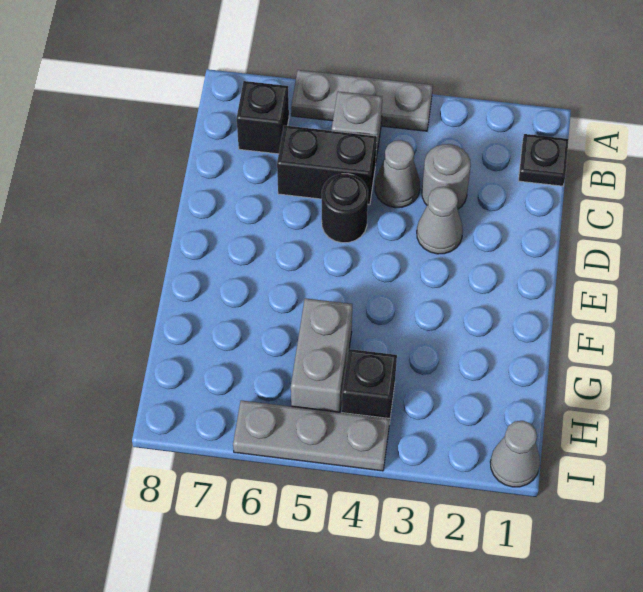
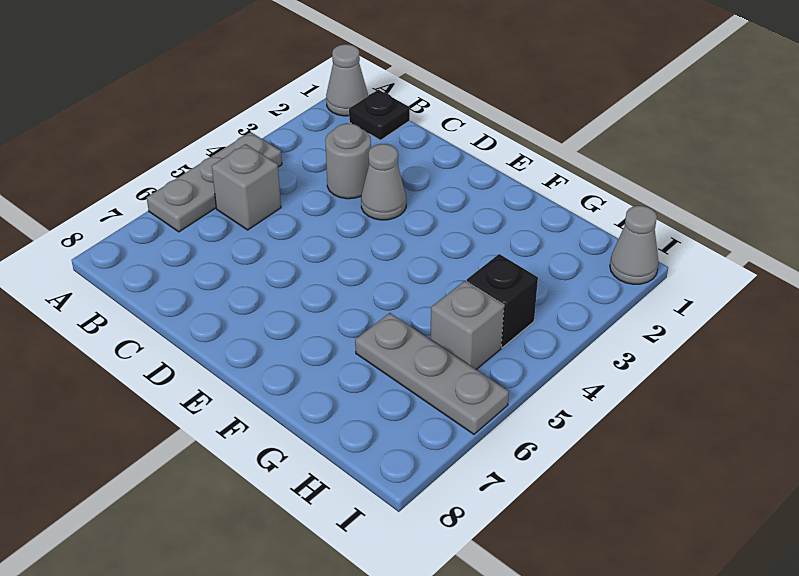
black 1x1 brick [237,81,289,154] -> none
grey 1x1 cone [375,140,420,208] -> grey 1x1 cone moved to [326,44,368,116]
black 1x2 brick [277,125,377,205] -> none
black 1x1 round brick [322,174,368,243] -> none
grey 1x2 brick [291,298,352,412] -> grey 1x1 brick [430,281,504,370]
grey 1x3 plate [233,400,390,471] -> grey 1x3 plate turned to [355,313,509,434]

